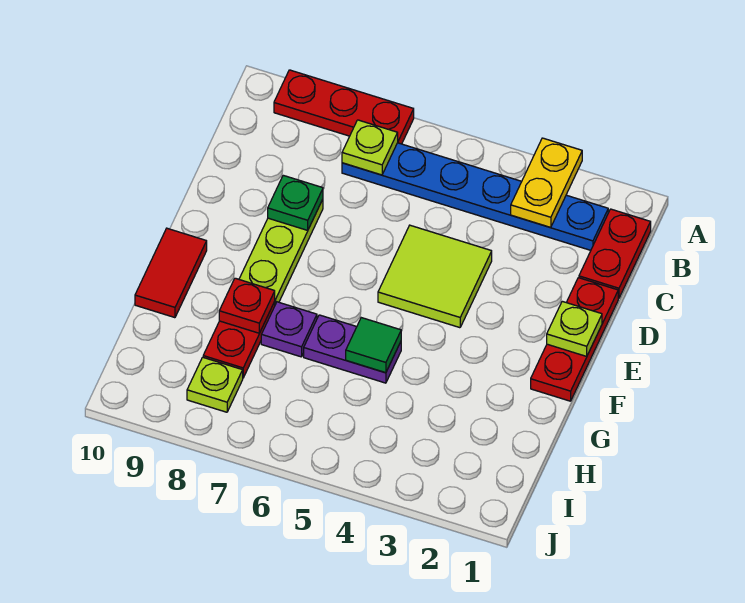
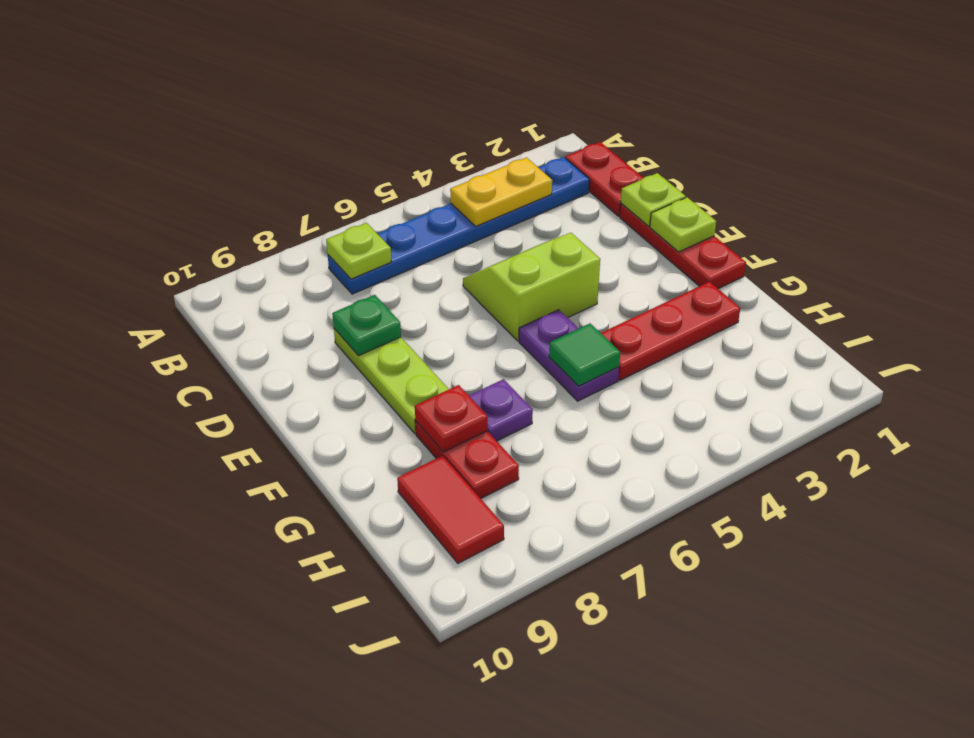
yellow 1x2 plate [511,138,582,228] -> yellow 1x2 plate turned to [450,158,552,226]
red 1x3 plate [274,70,414,144] -> red 1x3 plate moved to [601,281,740,380]
lime 2x2 tile [378,225,492,328] -> lime 2x2 slope [463,233,600,341]
red 1x2 tile [135,228,207,318] -> red 1x2 tile moved to [397,456,504,563]
purple 1x2 plate [304,315,401,383] -> purple 1x2 plate turned to [519,310,619,401]
lime 1x1 plate [187,357,243,412] -> lime 1x1 plate moved to [621,173,686,226]

